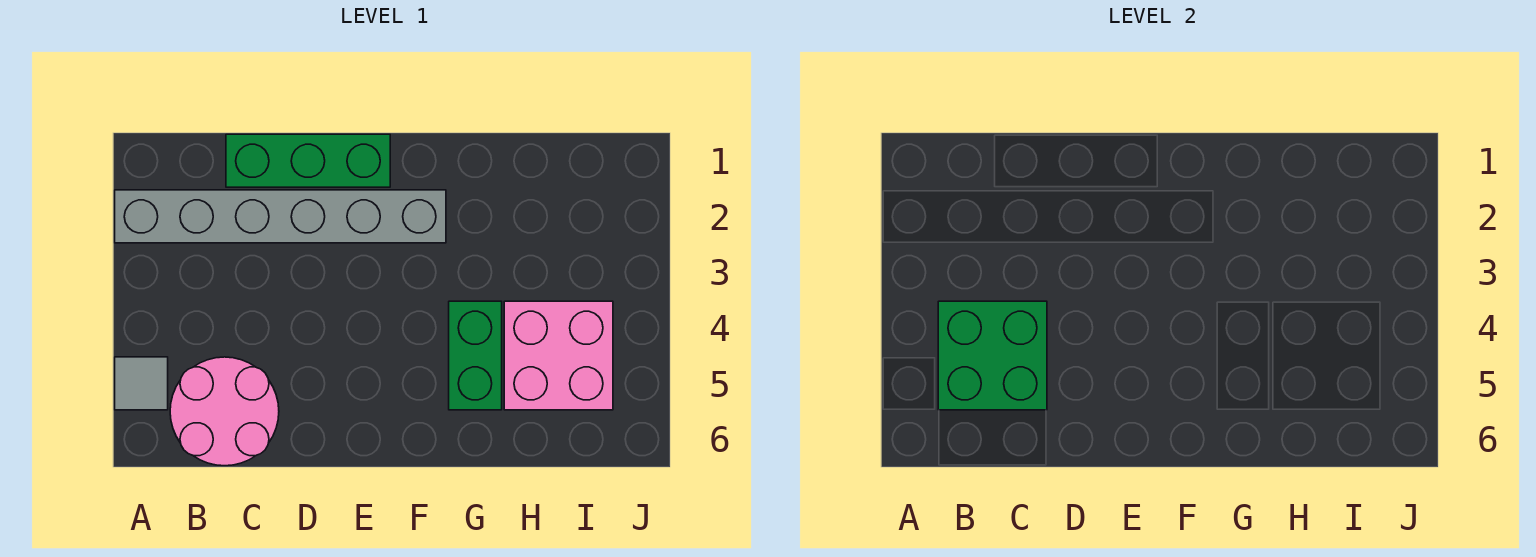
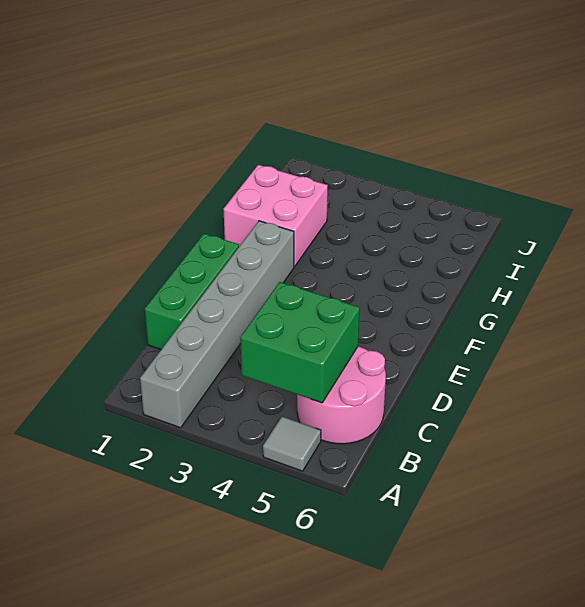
green 1x2 brick [449,301,502,410] -> none
pink 2x2 brick [504,301,613,410] -> pink 2x2 brick moved to [224,165,328,267]

